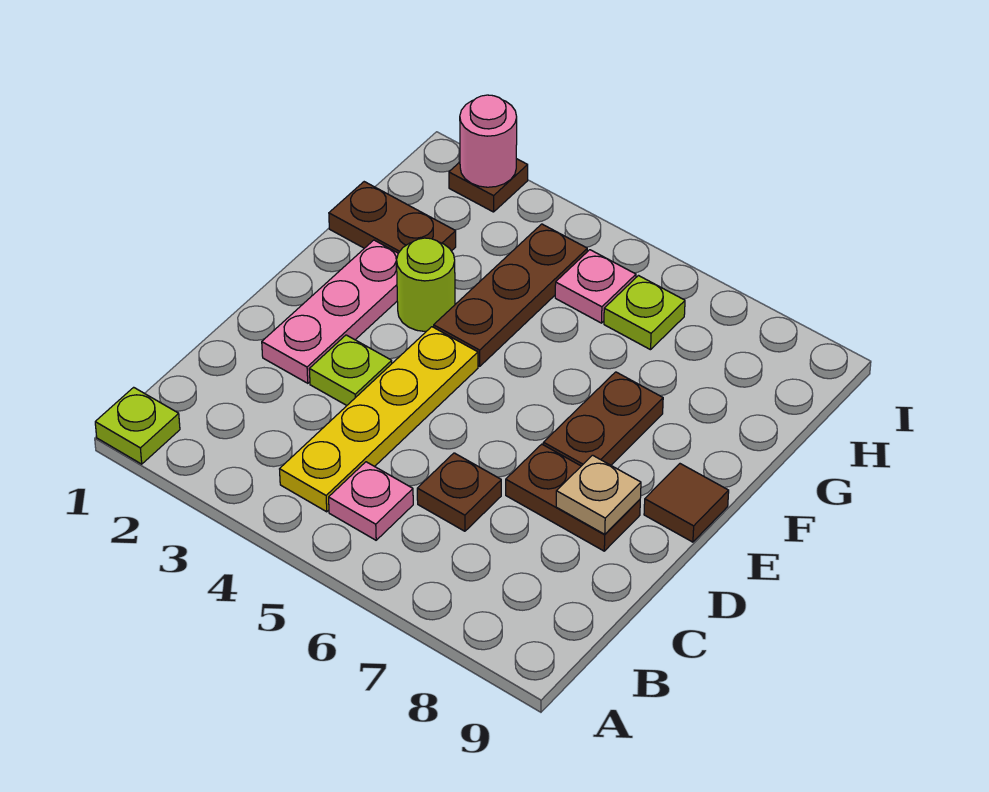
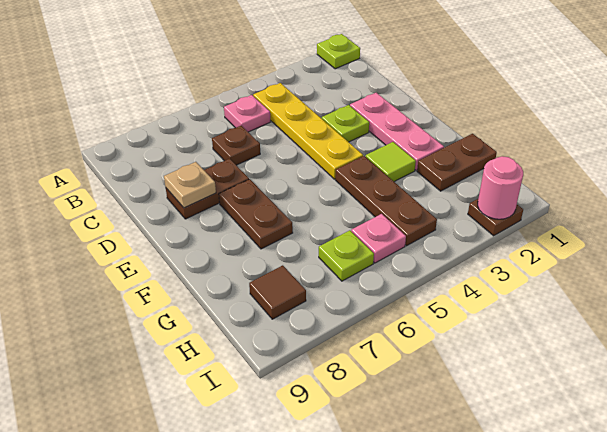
brown 1x1 tile [644,464,729,542] -> brown 1x1 tile moved to [249,265,306,319]
lime 1x1 round brick [397,238,455,332] -> lime 1x1 tile [365,142,416,182]

